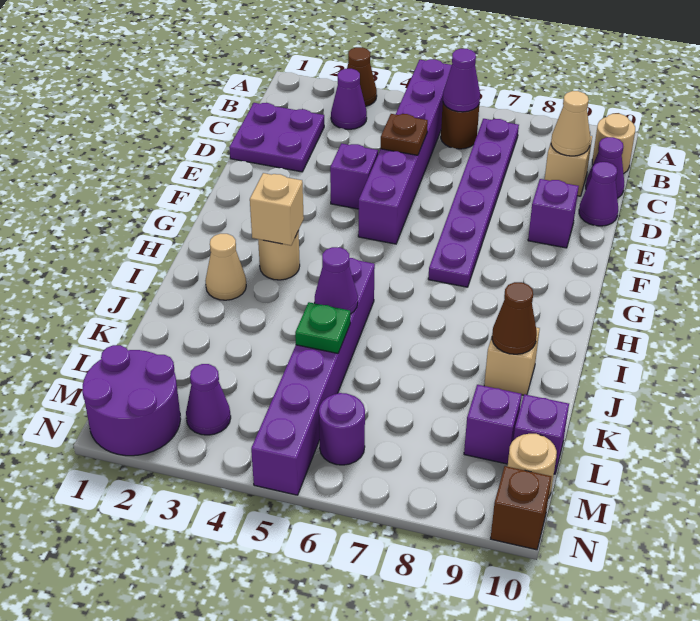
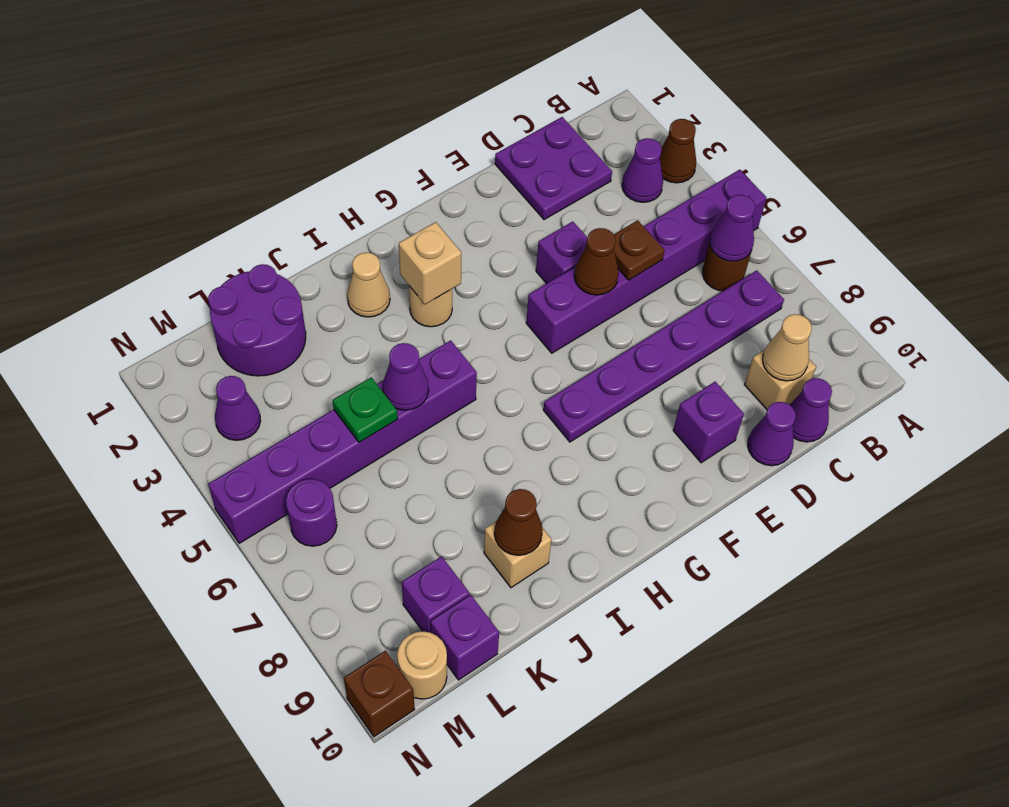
tan 1x1 round brick [592,114,635,174] -> none
none -> brown 1x1 cone [574,228,619,295]
purple 2x2 round brick [82,345,181,456] -> purple 2x2 round brick moved to [208,264,306,376]

